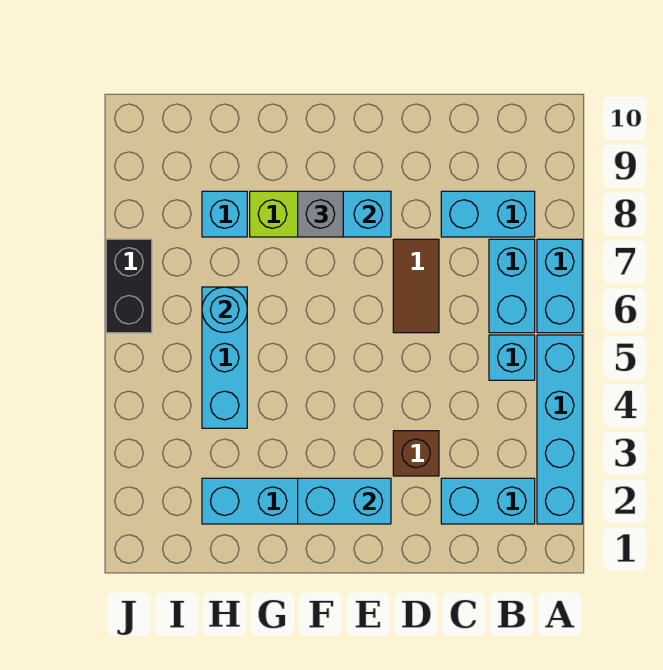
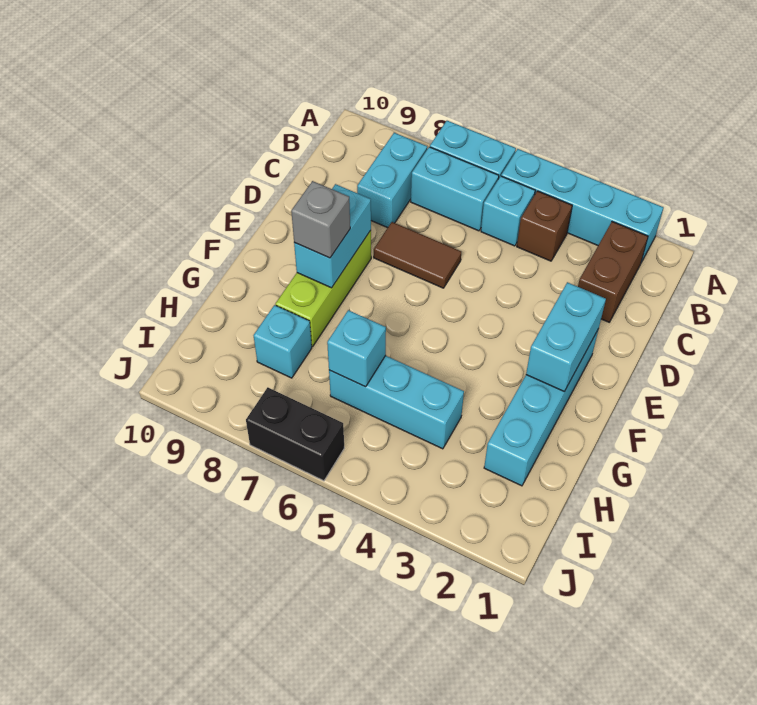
cyan 1x2 brick [441,478,535,524] -> brown 1x2 brick [578,222,648,322]
brown 1x1 brick [393,431,439,476] -> brown 1x1 brick moved to [517,191,572,261]
cyan 1x1 round brick [202,287,247,333] -> cyan 1x1 brick [327,310,386,387]

